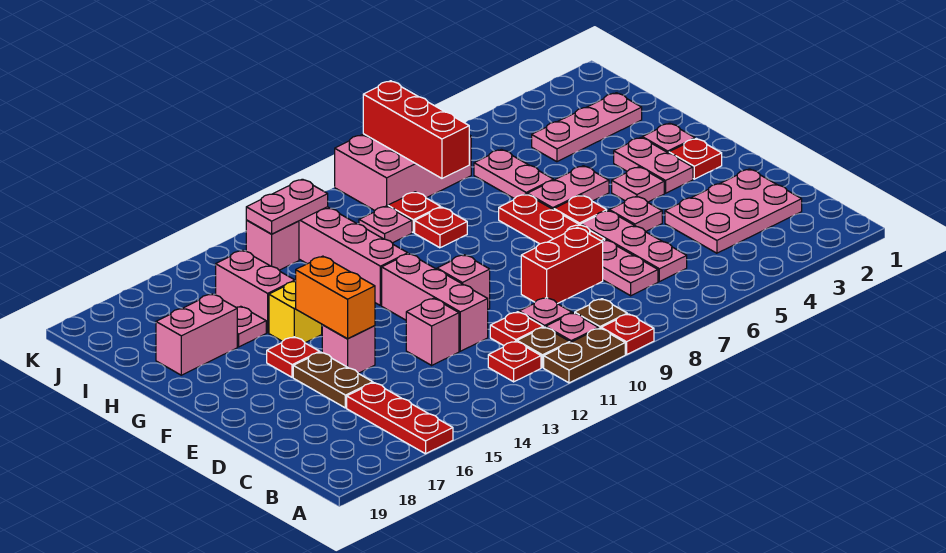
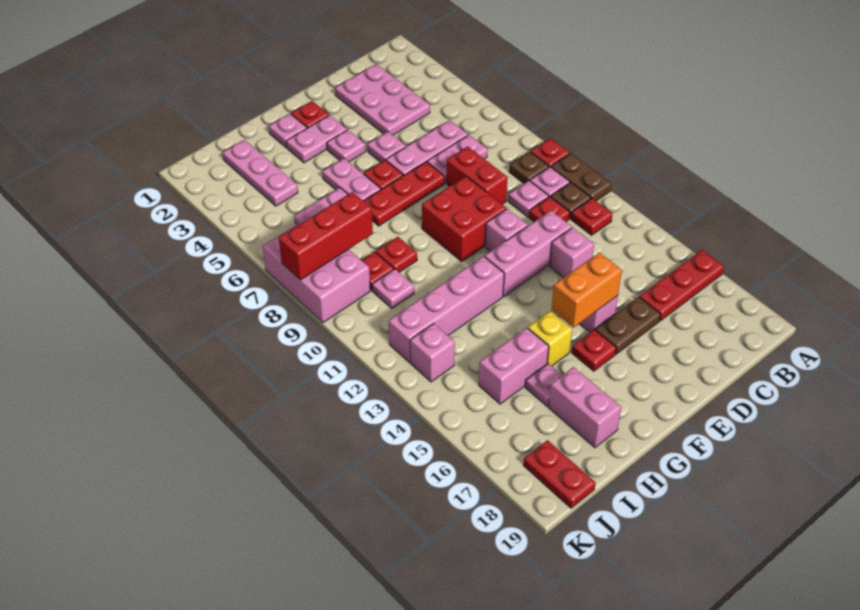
none -> red 2x2 brick [422,176,506,261]
pink 1x2 plate [246,179,328,234] -> none
none -> red 1x2 plate [523,440,595,508]

